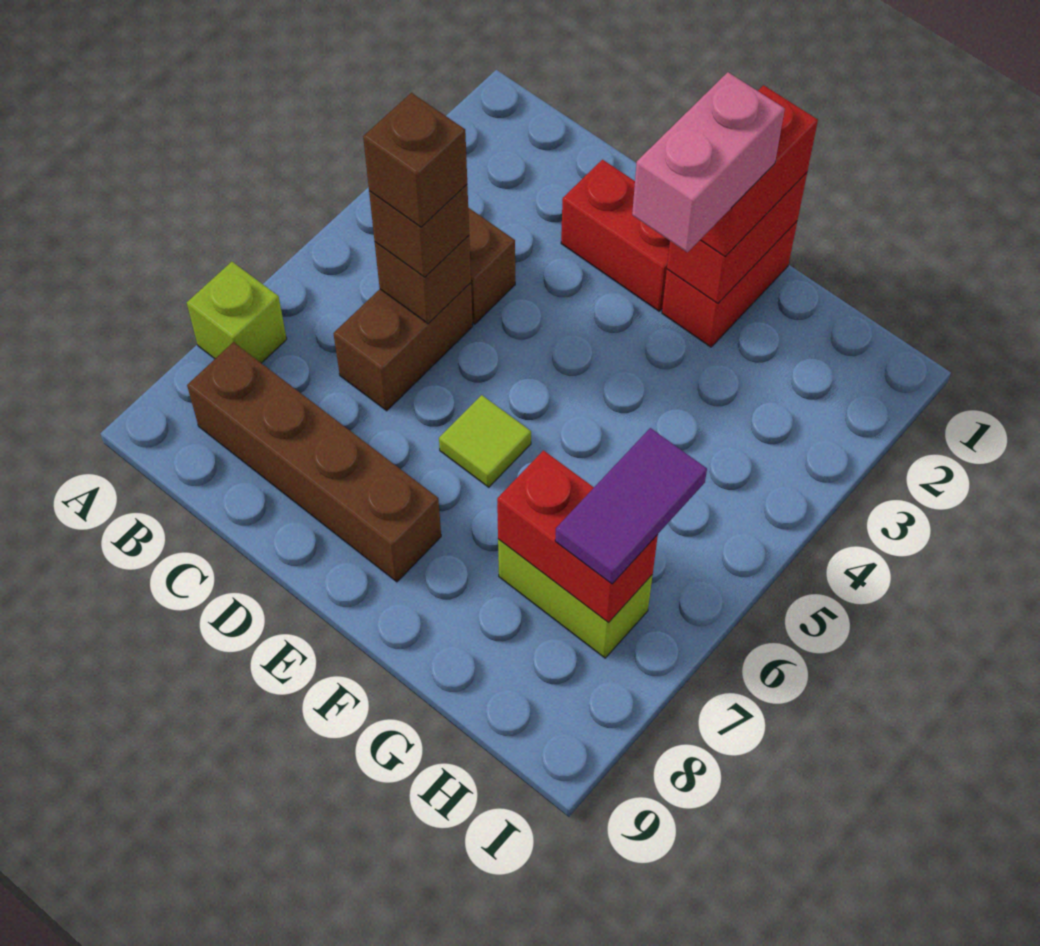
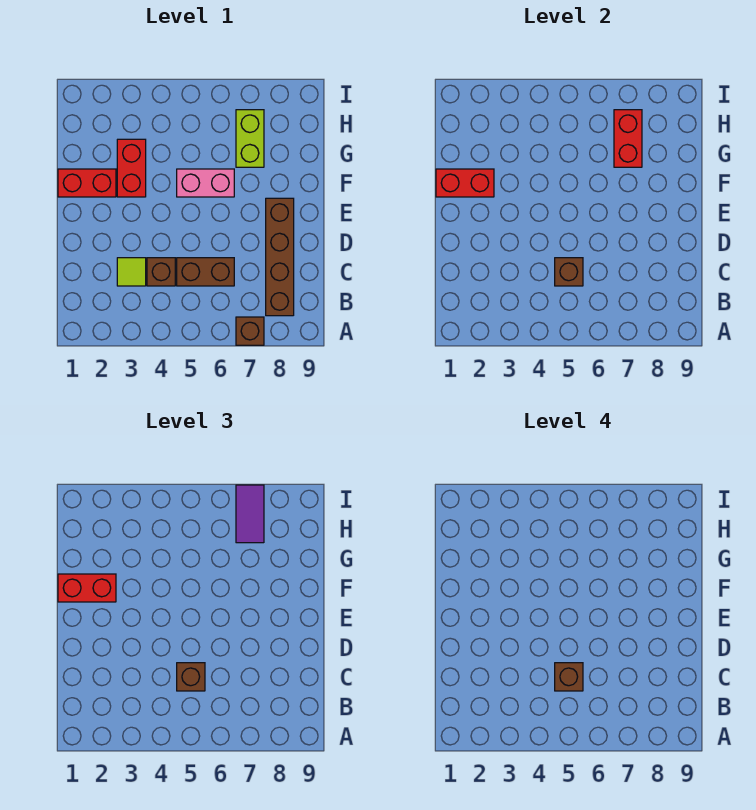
lime 1x1 brick [187,262,287,363] -> brown 1x1 brick [236,317,264,345]
red 1x2 brick [561,160,670,311] -> red 1x2 brick moved to [117,139,146,197]
lime 1x1 tile [439,395,531,487] -> lime 1x1 tile moved to [117,258,146,286]
pink 1x2 brick [632,72,785,252] -> pink 1x2 brick moved to [177,169,234,197]
purple 1x2 tile [555,428,707,584] -> purple 1x2 tile turned to [236,485,264,543]

